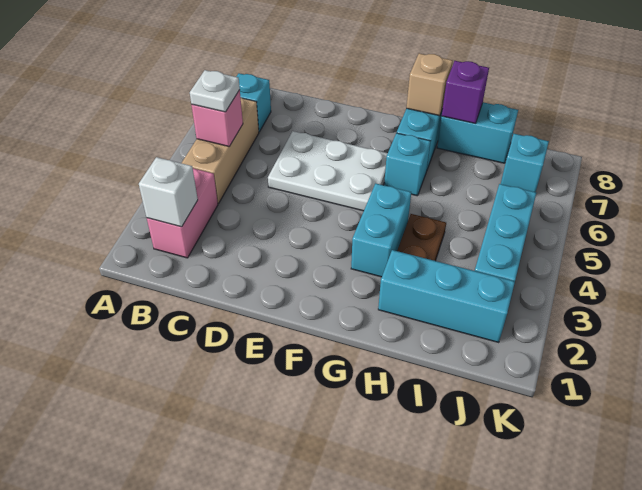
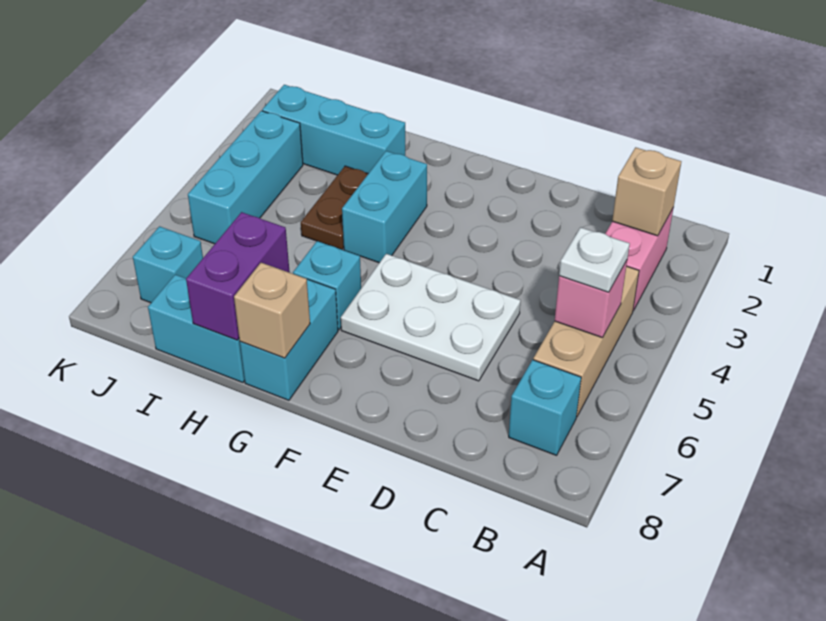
white 1x1 brick [139,157,198,227] -> tan 1x1 brick [612,147,681,236]
purple 1x1 brick [442,61,489,123] -> purple 1x2 brick [186,212,290,340]

